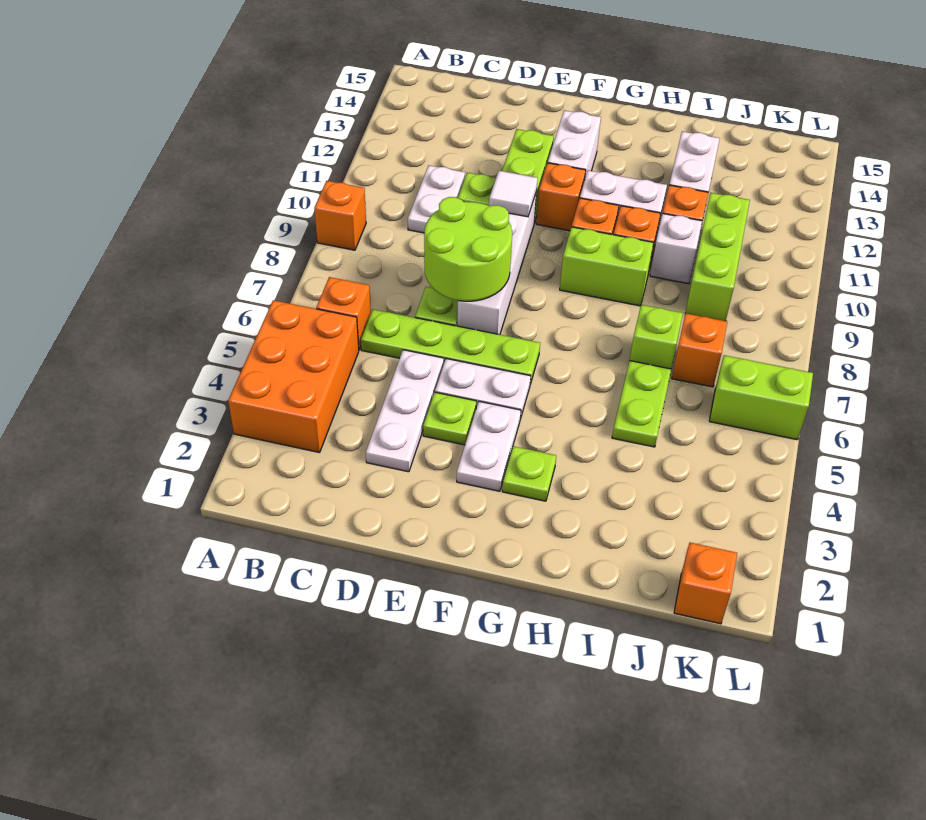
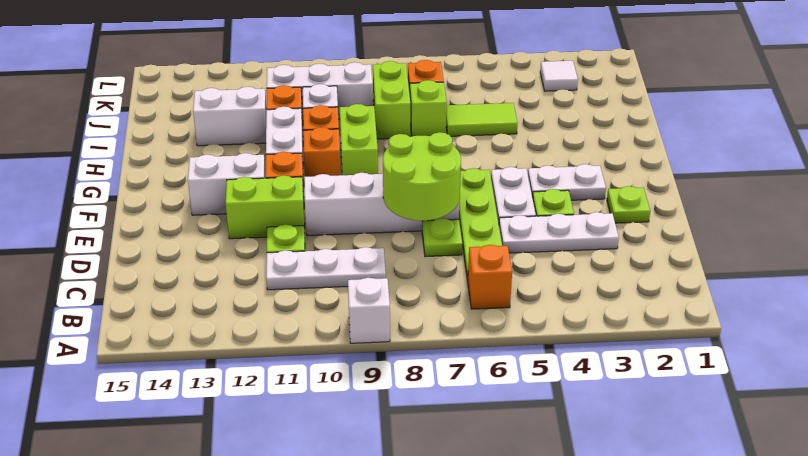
orange 2x3 brick [228,300,359,453] -> none
orange 1x1 brick [314,181,366,250] -> white 1x1 brick [348,278,390,343]
white 1x2 plate [408,165,465,233] -> white 1x3 plate [266,247,386,290]
white 1x1 tile [489,171,538,217] -> white 1x1 tile moved to [540,61,578,91]
lime 1x1 plate [502,446,556,501] -> lime 1x1 plate moved to [607,186,650,223]
lime 1x2 plate [612,361,671,447] -> lime 1x2 tile [446,103,517,136]
lime 1x3 brick [685,193,750,321] -> white 1x3 brick [267,62,373,119]
orange 1x1 brick [674,543,737,624] -> none
lime 1x2 brick [709,355,813,440] -> lime 1x2 brick moved to [373,61,410,139]

